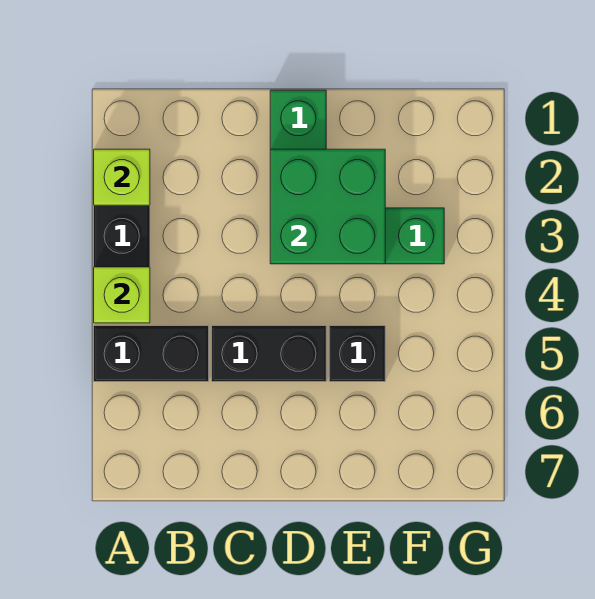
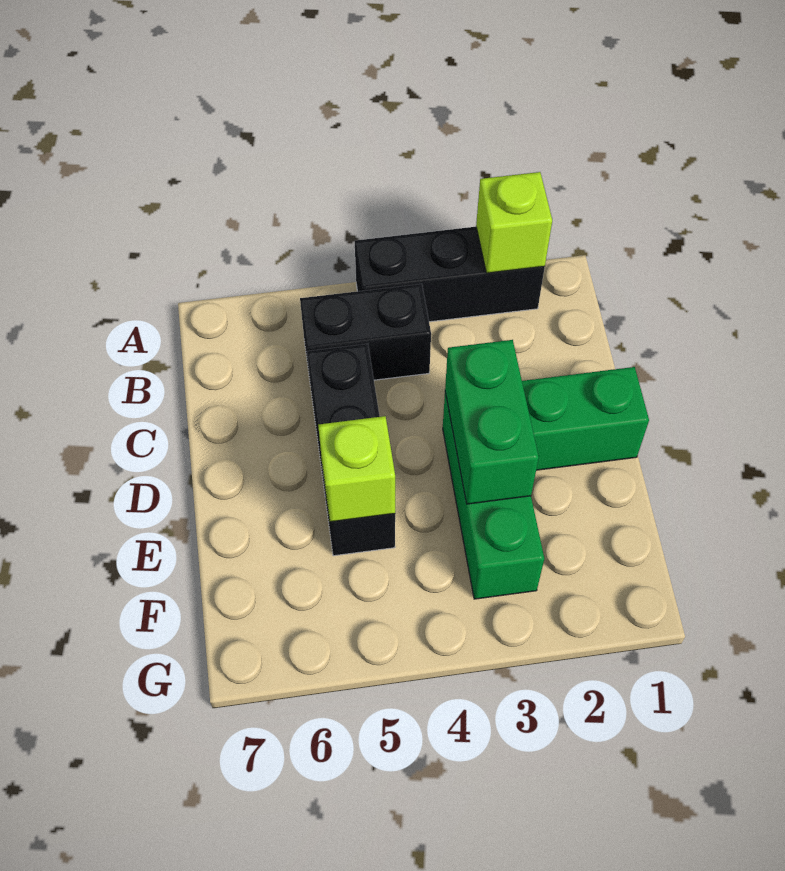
lime 1x1 brick [94,267,150,323] -> lime 1x1 brick moved to [318,416,395,522]
black 1x2 brick [94,326,209,382] -> black 1x2 brick turned to [300,284,431,380]
green 2x2 brick [270,149,385,264] -> green 1x2 brick [445,340,539,504]

